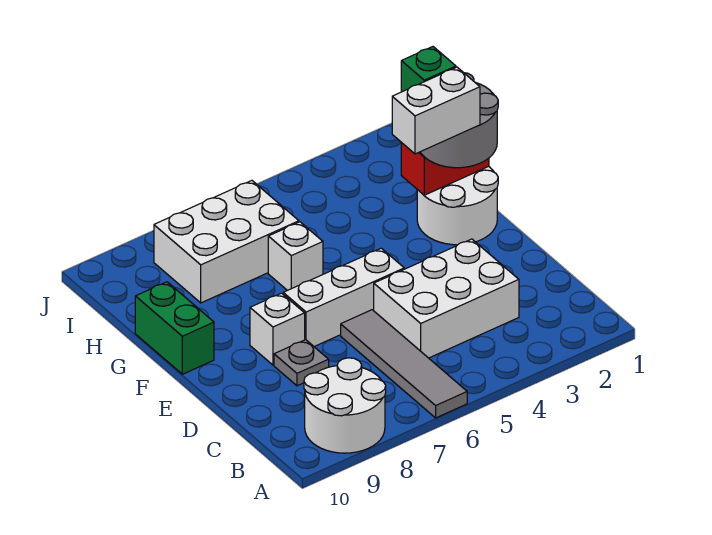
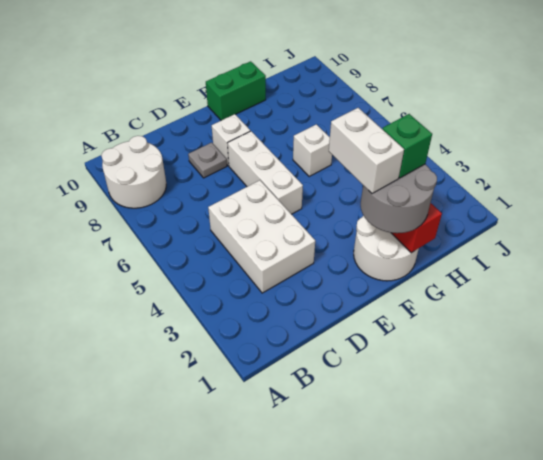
grey 1x4 tile [341,310,467,418] -> none
white 2x3 brick [154,181,299,303] -> none

